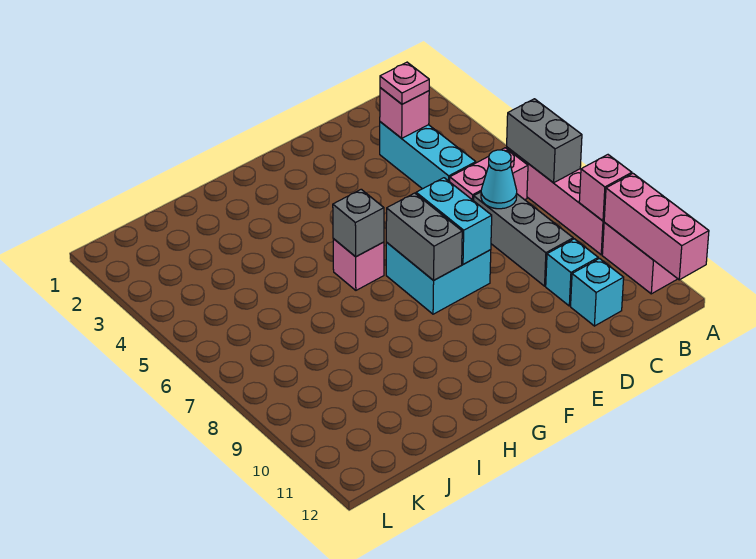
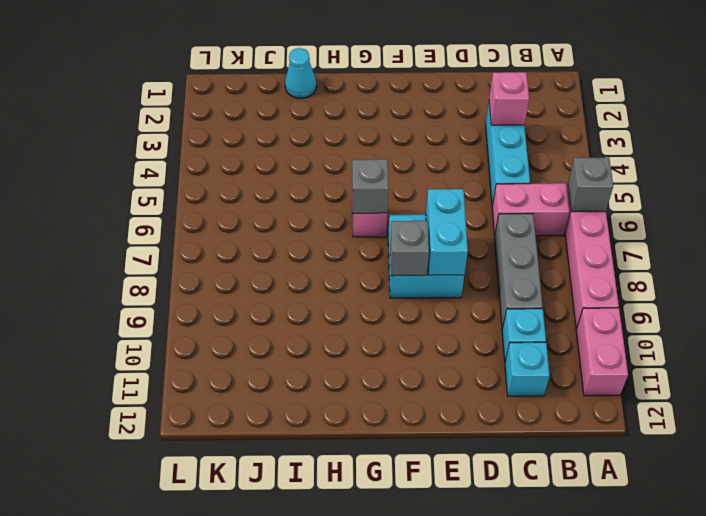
grey 1x2 brick [507,99,582,183] -> grey 1x1 brick [568,157,613,212]
pink 1x1 brick [579,155,632,221] -> none
pink 1x3 brick [604,174,709,280] -> none
pink 1x1 plate [380,62,429,104] -> none
cyan 1x1 cone [481,150,517,209] -> cyan 1x1 cone moved to [285,48,316,99]
grey 1x2 brick [386,193,462,280] -> grey 1x1 brick [390,221,429,276]

